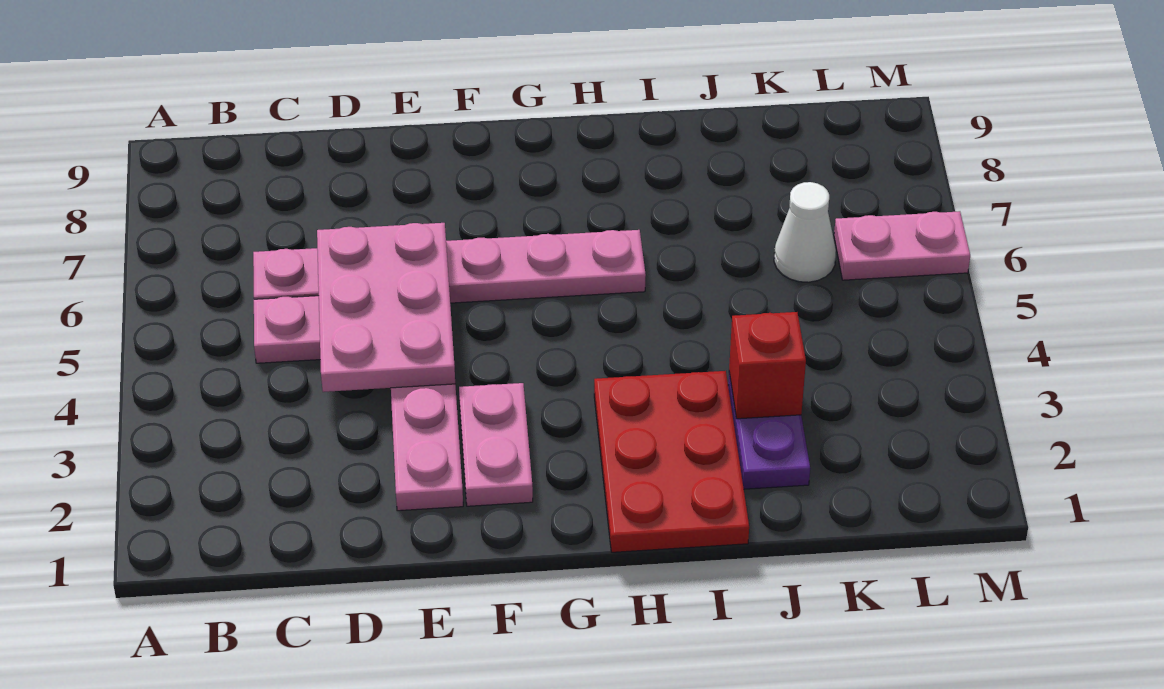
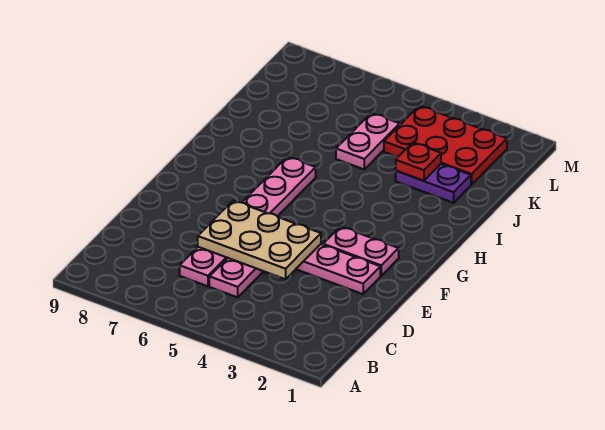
pink 2x3 plate [317,223,455,392] -> tan 2x3 plate [198,200,321,279]
red 2x3 plate [594,371,749,552] -> red 2x3 plate moved to [384,106,507,185]
red 1x1 brick [729,312,806,419] -> red 1x1 plate [396,142,441,181]
white 1x1 cone [774,182,836,282] -> none
pink 1x2 plate [834,211,970,280] -> pink 1x2 plate moved to [336,113,400,169]

